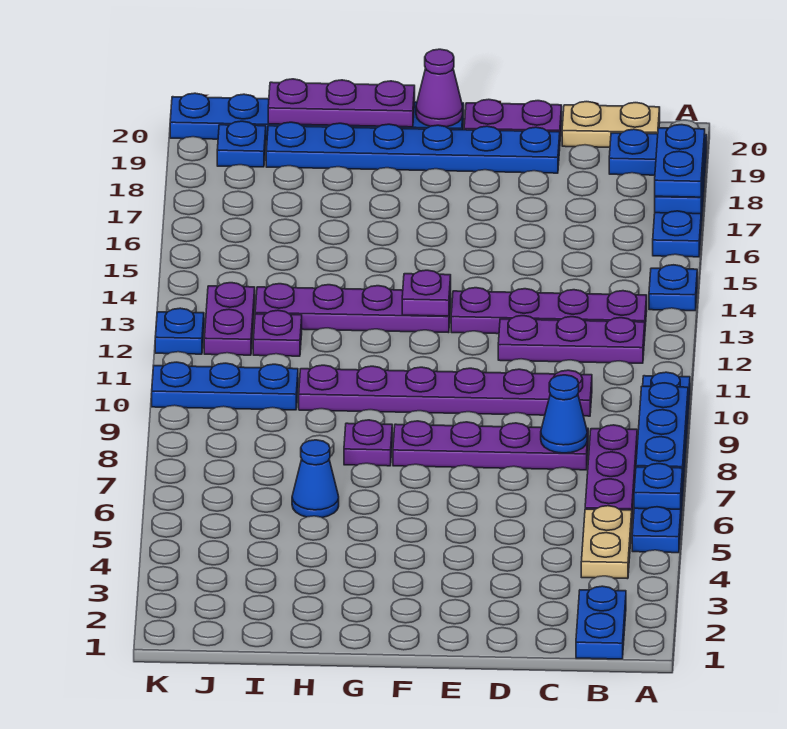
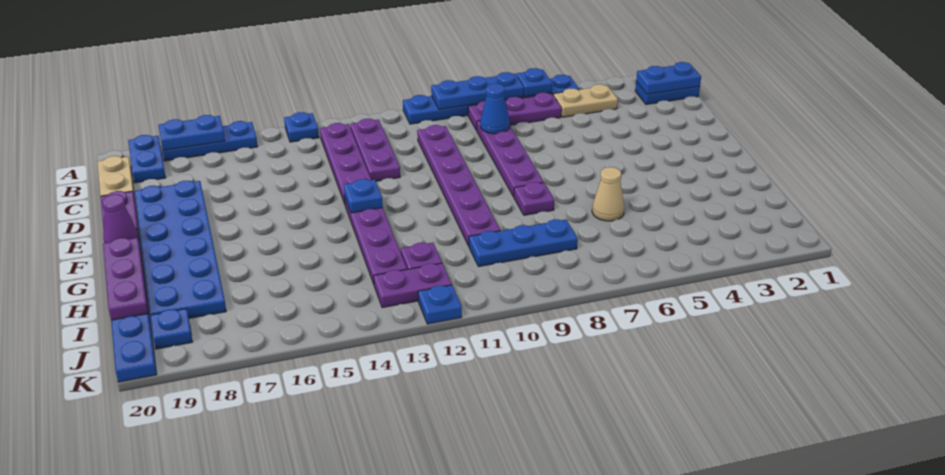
blue 1x2 plate [655,125,705,197] -> blue 1x2 plate moved to [636,62,701,94]
blue 1x6 plate [266,122,560,173] -> blue 2x6 plate [135,181,226,318]
purple 1x1 plate [402,270,451,316] -> blue 1x1 plate [344,179,383,213]
blue 1x1 cone [292,440,339,518] -> tan 1x1 cone [592,167,624,221]
blue 1x3 plate [152,362,298,410] -> blue 1x3 plate turned to [469,219,578,267]

